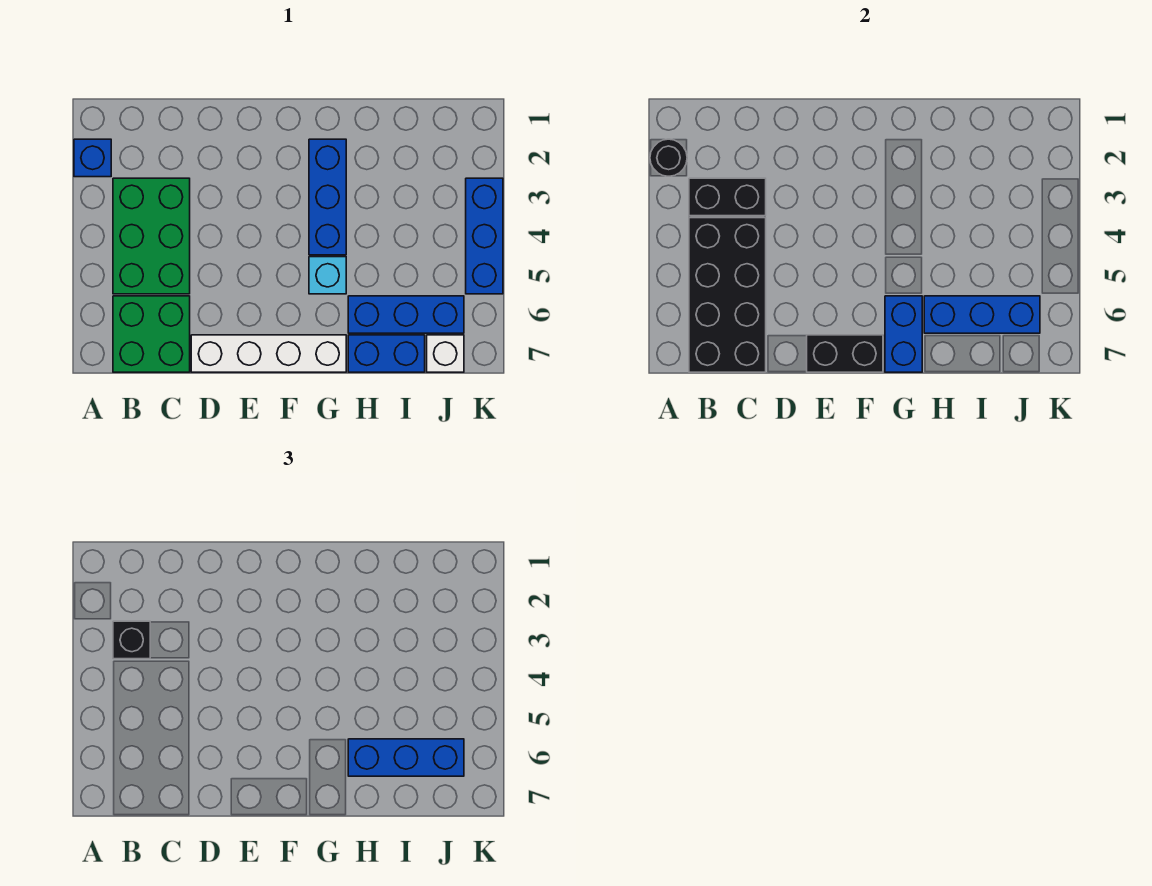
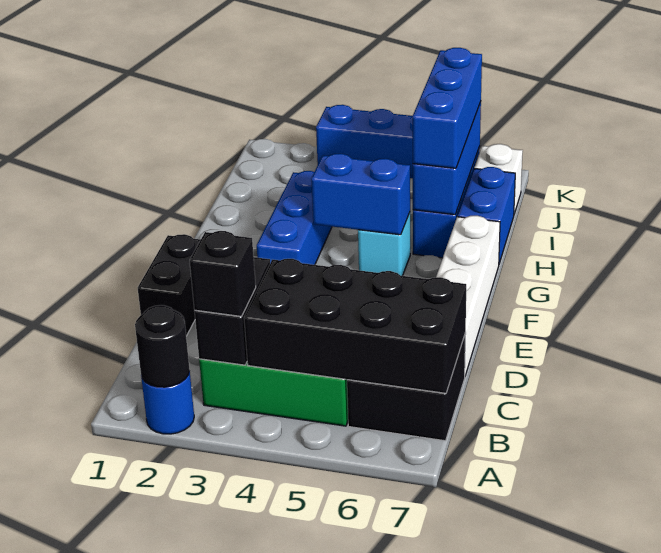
blue 1x1 brick [74,139,111,177] -> blue 1x1 round brick [141,372,194,434]
green 2x2 brick [113,296,190,372] -> black 2x2 brick [347,333,466,441]
black 1x2 brick [807,335,883,372] -> black 1x2 brick moved to [138,234,201,336]
blue 1x3 brick [309,139,346,255] -> blue 1x3 brick turned to [257,171,332,265]
blue 1x2 brick [885,296,922,372] -> blue 1x2 brick moved to [311,154,410,235]

